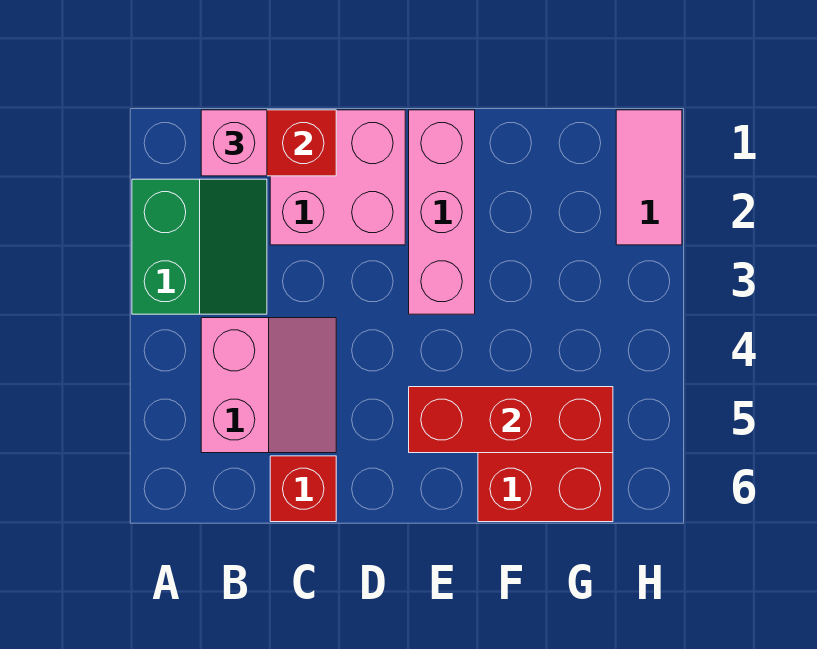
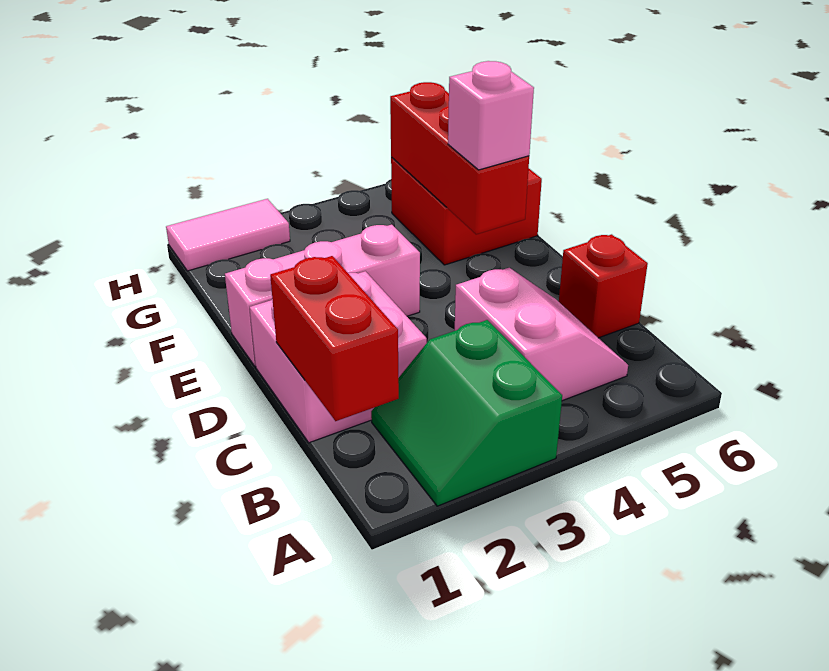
green 2x2 slope [132,179,267,314] -> green 2x2 slope turned to [371,320,562,506]
pink 1x1 brick [201,110,267,176] -> pink 1x1 brick moved to [448,61,534,170]
pink 2x2 slope [201,318,336,453] -> pink 2x2 slope turned to [455,268,628,401]

